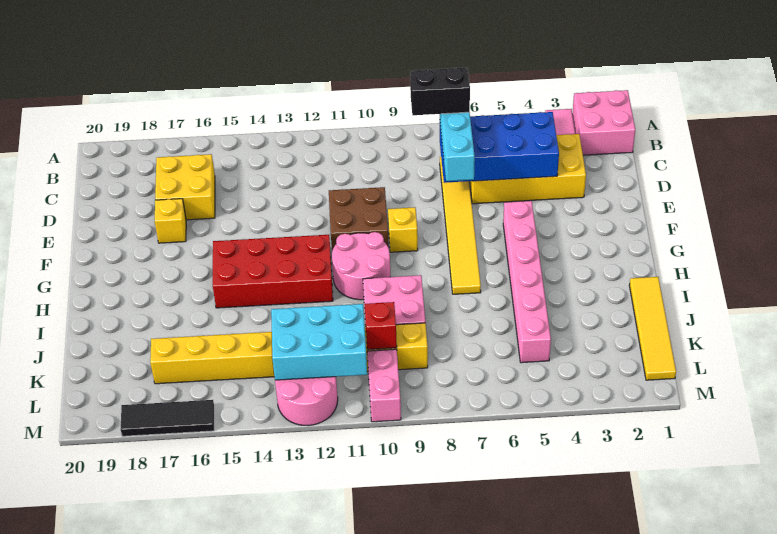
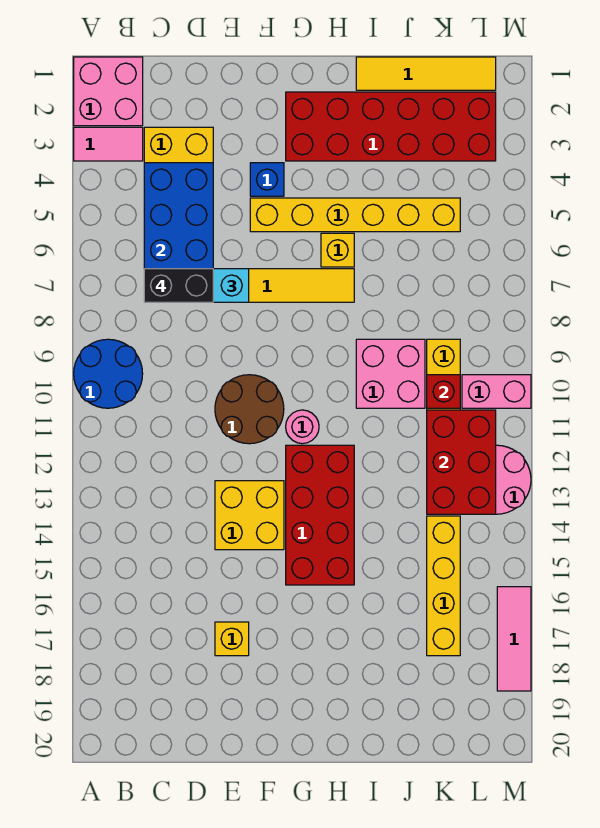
none -> blue 2x2 round brick [74,339,143,408]
black 1x2 brick [410,68,470,115] -> black 1x2 brick turned to [144,269,213,302]
yellow 2x2 brick [155,154,215,220] -> yellow 2x2 brick moved to [215,481,284,550]
brown 2x2 brick [329,187,389,251] -> brown 2x2 round brick [215,375,284,444]
none -> blue 1x1 brick [250,163,284,196]
pink 1x6 brick [503,201,551,363] -> yellow 1x6 brick [250,198,460,232]
yellow 1x1 brick [388,207,418,252] -> yellow 1x1 brick moved to [321,233,354,267]
none -> red 2x6 brick [286,92,496,161]
pink 2x2 round brick [332,232,390,300] -> pink 1x1 round brick [286,410,319,444]
cyan 2x3 brick [271,304,367,380] -> red 2x3 brick [427,410,496,514]
black 1x3 tile [121,400,214,436] -> pink 1x3 tile [497,587,531,691]

